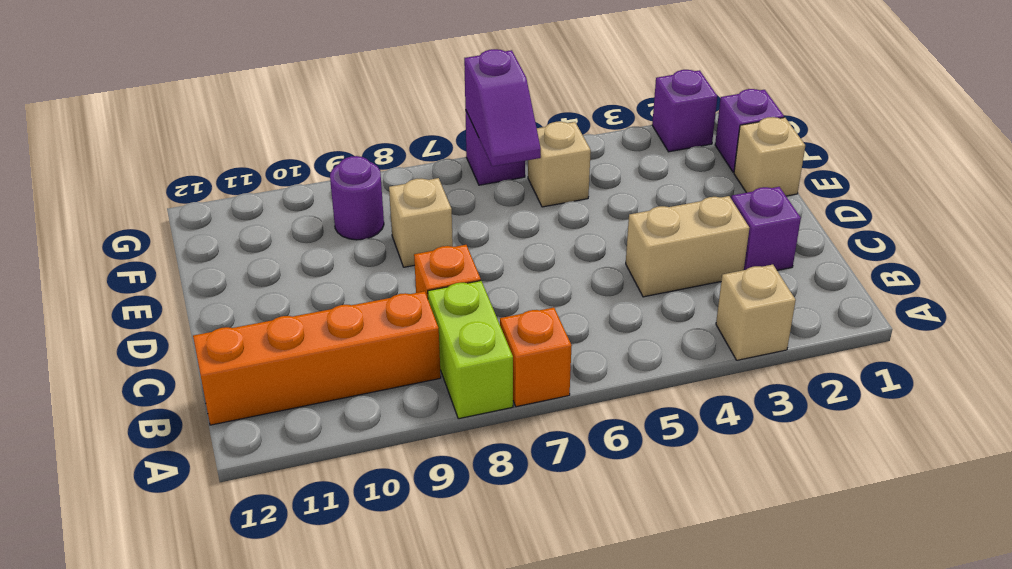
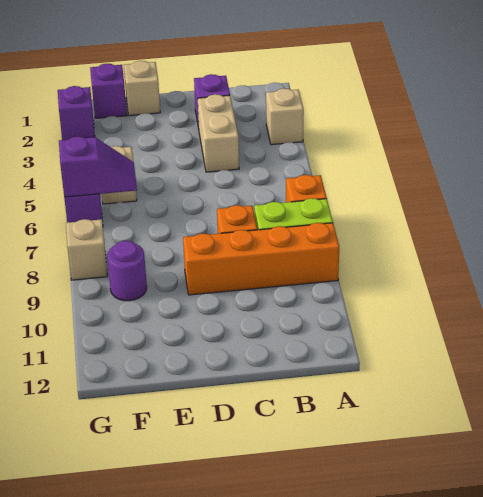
orange 1x4 brick [193,291,441,425] -> orange 1x4 brick turned to [183,223,339,295]
tan 1x1 brick [389,178,453,267] -> tan 1x1 brick moved to [66,219,107,280]

